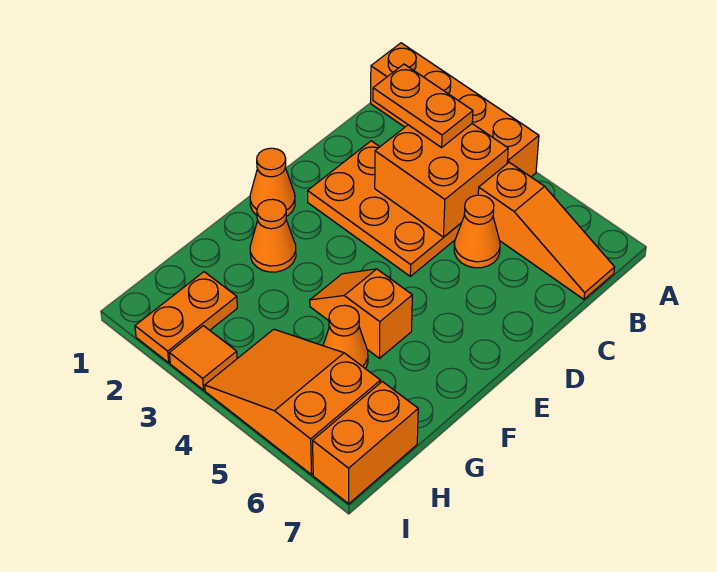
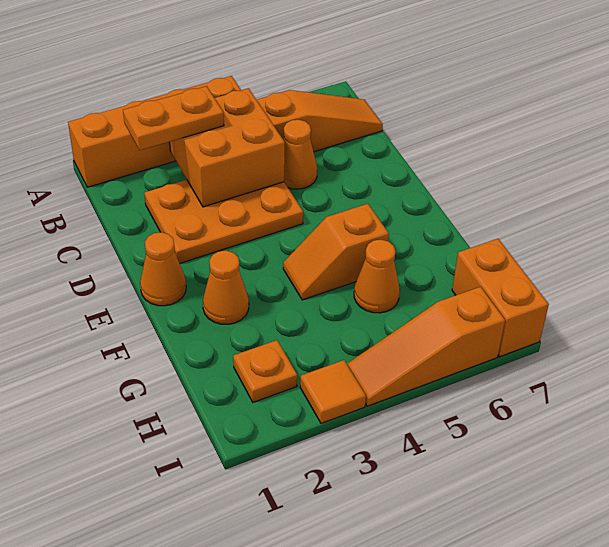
orange 1x2 plate [135,272,237,363] -> orange 1x1 plate [233,340,297,402]
orange 2x3 slope [205,329,380,475] -> orange 1x3 slope [347,287,505,406]

